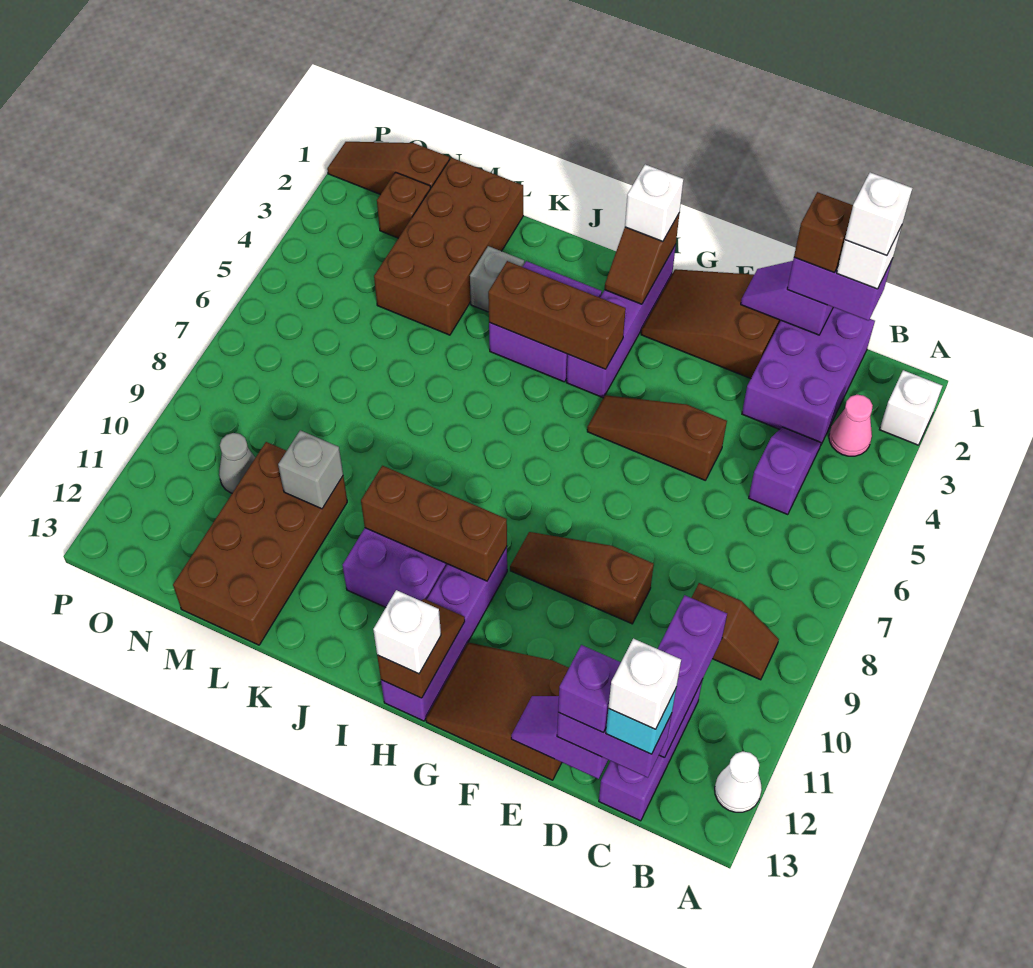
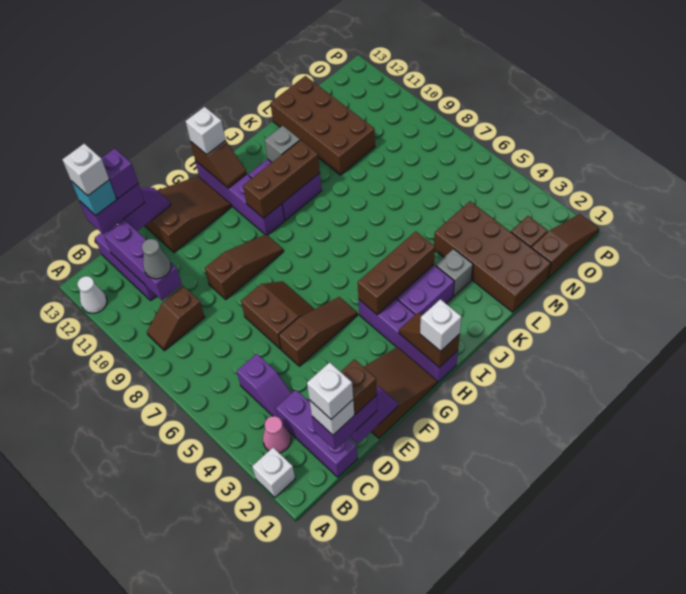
purple 2x3 brick [742,307,875,444] -> purple 1x3 brick [276,390,358,477]
none -> brown 2x2 slope [241,281,314,349]
grey 1x1 brick [278,430,343,509] -> grey 1x1 brick moved to [265,126,300,162]
grey 1x1 cone [219,433,255,493] -> grey 1x1 cone moved to [142,239,171,279]

